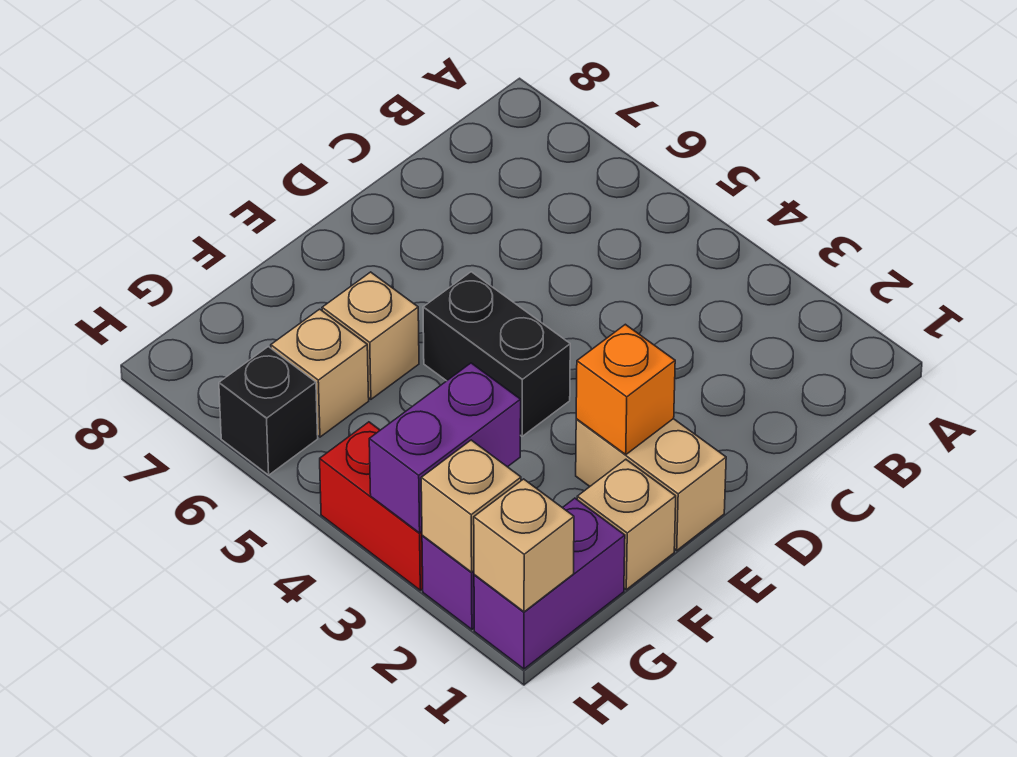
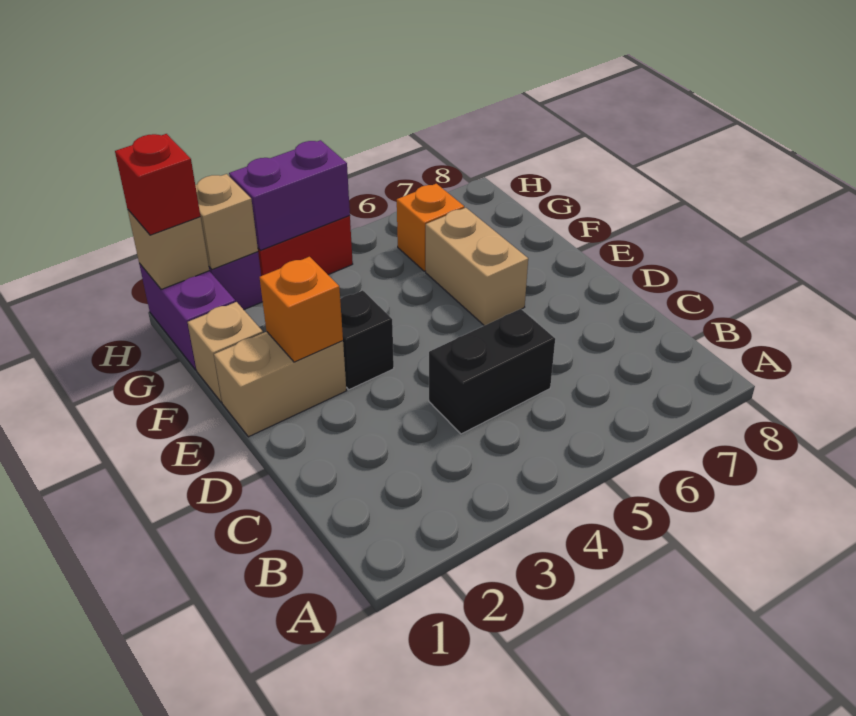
black 1x2 brick [423,272,570,436] -> black 1x2 brick moved to [429,309,555,434]
tan 1x1 brick [322,272,419,399] -> tan 1x2 brick [426,208,528,326]
purple 1x2 brick [369,363,521,533] -> purple 1x2 brick turned to [229,140,350,250]
tan 1x1 brick [271,309,369,437] -> orange 1x1 brick [397,184,464,271]
none -> red 1x1 brick [115,134,200,235]
black 1x1 brick [219,347,318,475] -> black 1x1 brick moved to [340,290,394,390]

